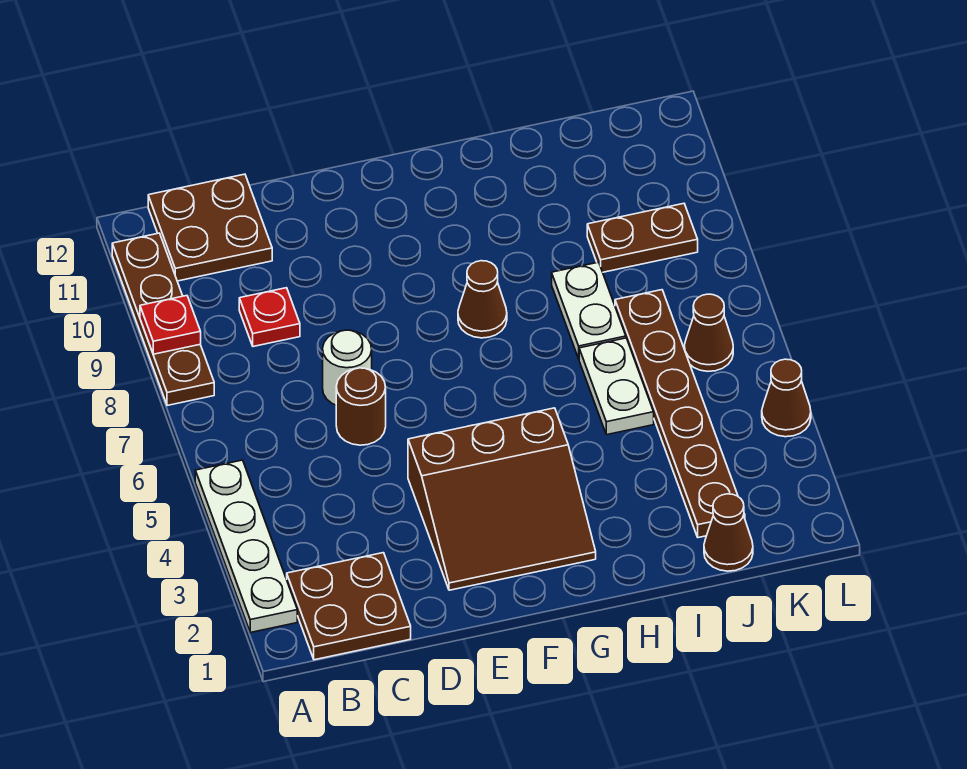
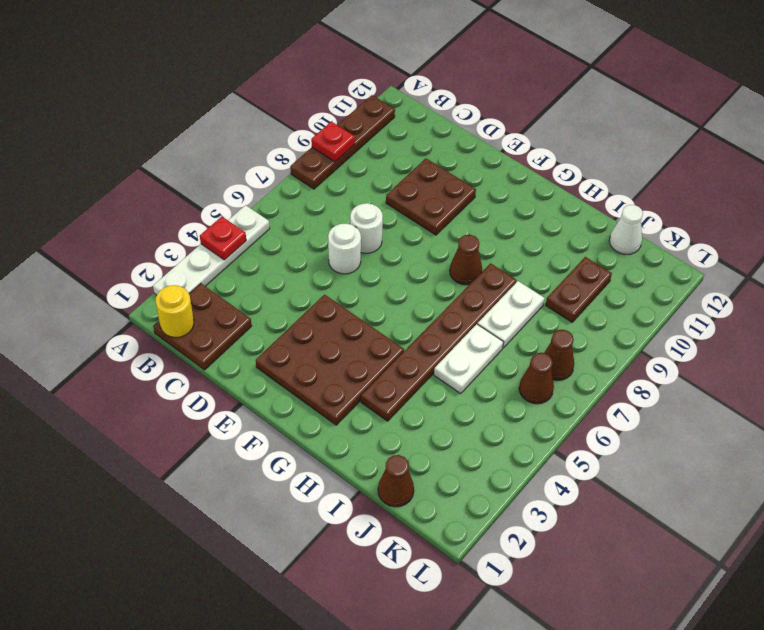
none -> yellow 1x1 round brick [156,285,194,337]
brown 2x2 plate [148,174,272,281] -> brown 2x2 plate moved to [386,159,476,235]
red 1x1 plate [239,288,300,347] -> red 1x1 plate moved to [200,217,246,260]
brown 1x1 round brick [336,368,386,445] -> white 1x1 round brick [328,224,361,274]
brown 3x3 slope [408,408,596,590] -> brown 3x3 plate [256,295,404,425]
brown 1x6 plate [615,290,745,538] -> brown 1x6 plate moved to [361,263,517,421]
brown 1x2 plate [587,204,698,272] -> brown 1x2 plate turned to [546,257,612,322]
none -> white 1x1 cone [609,205,643,254]
brown 1x1 cone [762,359,811,437] -> brown 1x1 cone moved to [544,330,574,380]

